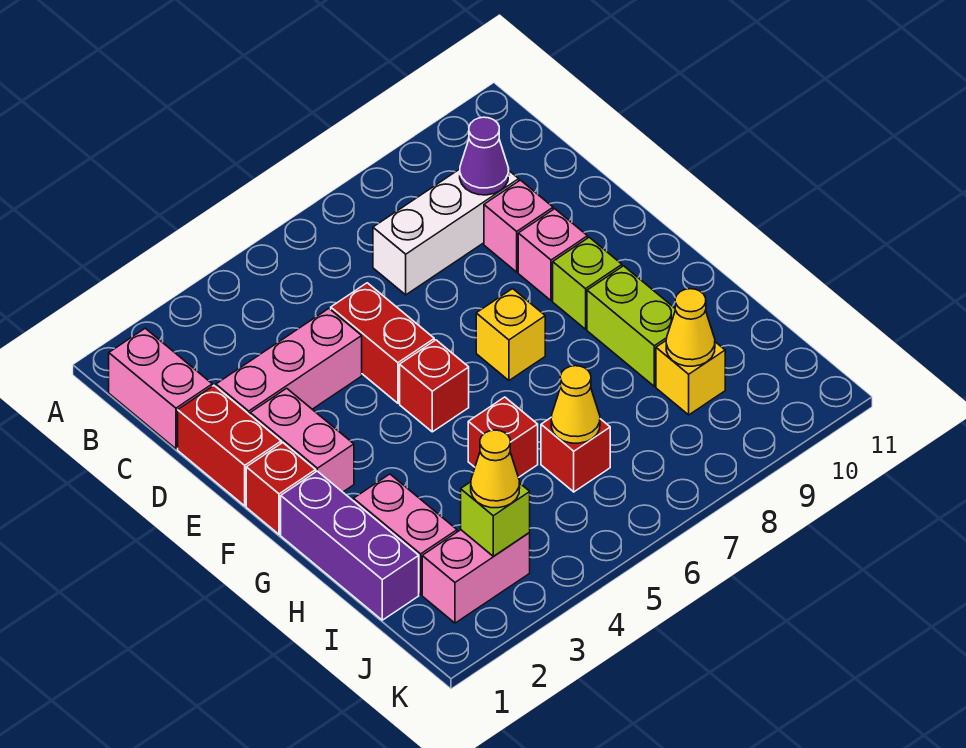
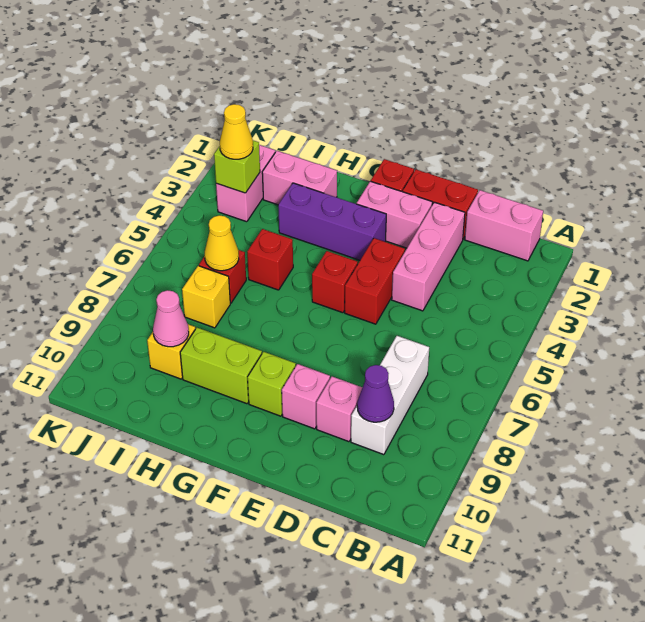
red 1x2 brick [331,283,434,403] -> red 1x2 brick turned to [345,238,405,324]
yellow 1x1 brick [476,289,545,380] -> yellow 1x1 brick moved to [182,266,230,328]
purple 1x3 brick [281,471,419,620] -> purple 1x3 brick moved to [278,183,386,260]
yellow 1x1 cone [666,289,715,366] -> pink 1x1 cone [153,290,189,347]

